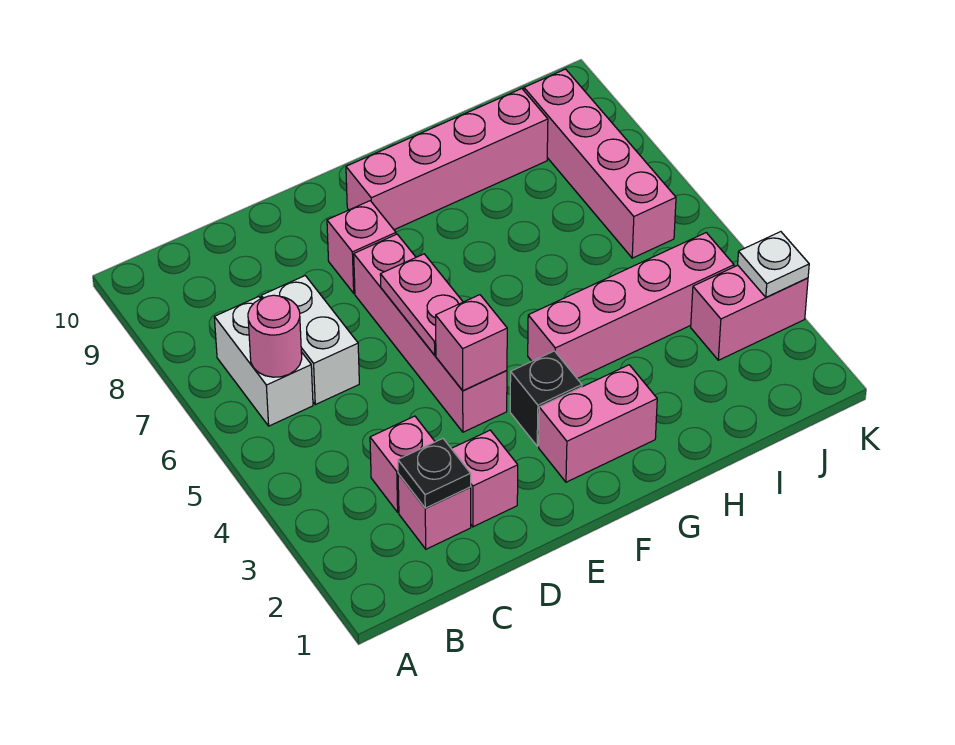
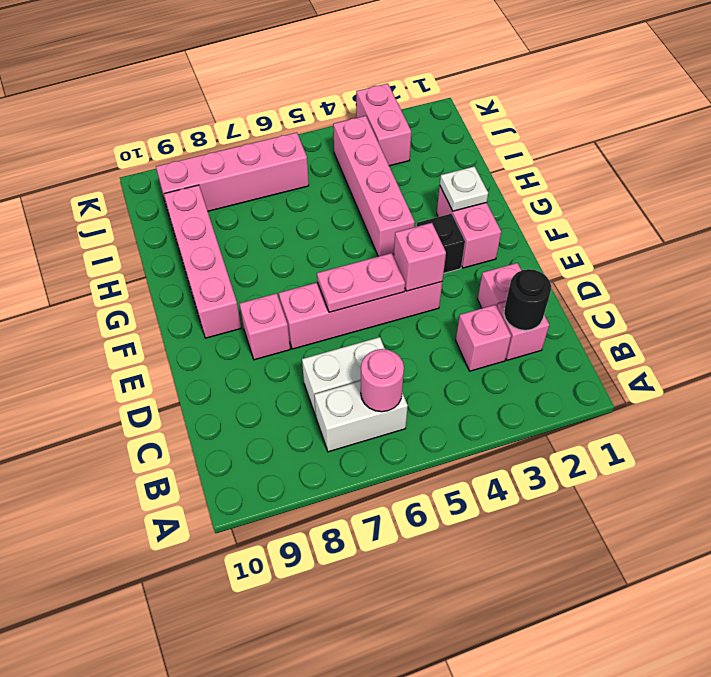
black 1x1 plate [398,439,471,508] -> black 1x1 round brick [504,269,551,330]
white 1x1 plate [738,232,809,297] -> white 1x1 plate moved to [440,166,488,211]

